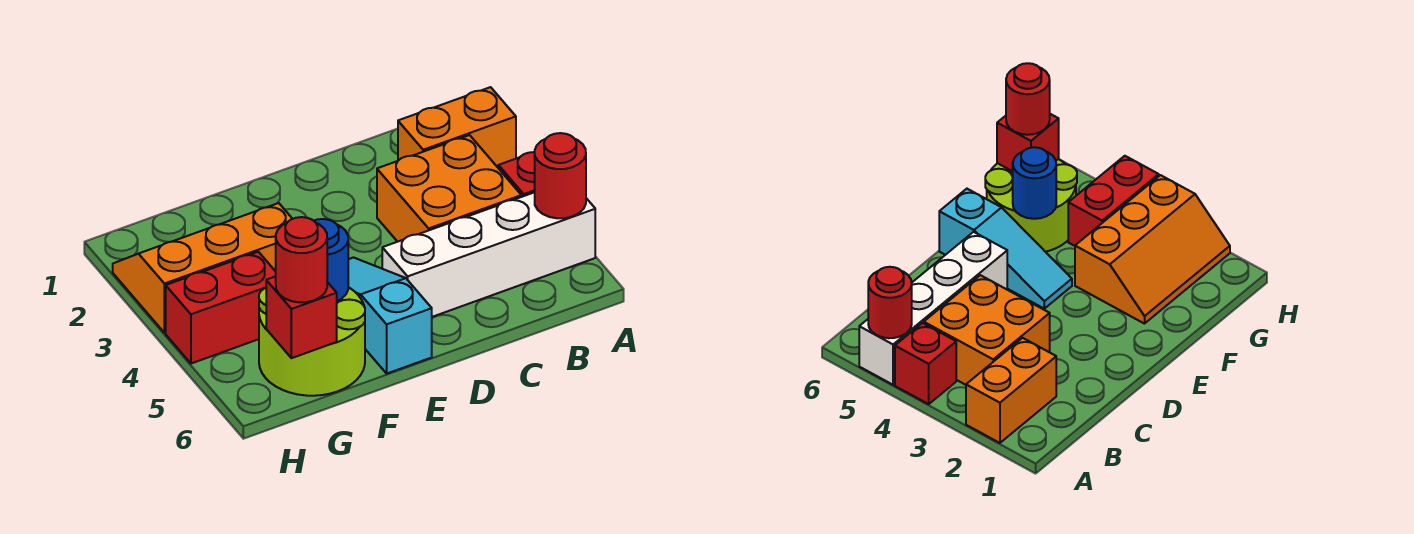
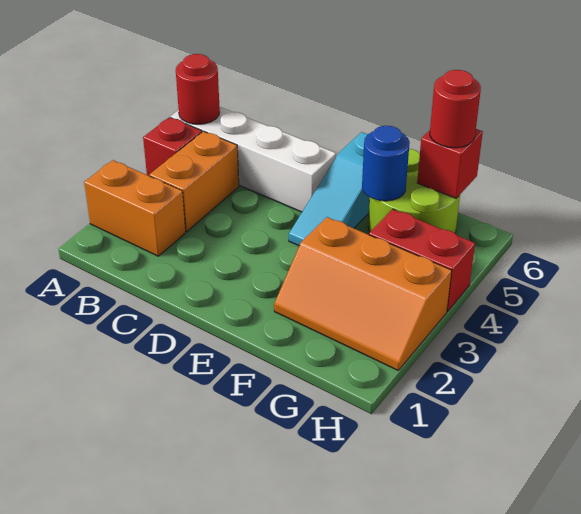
orange 2x2 brick [377,135,521,242] -> orange 1x2 brick [149,131,239,232]

